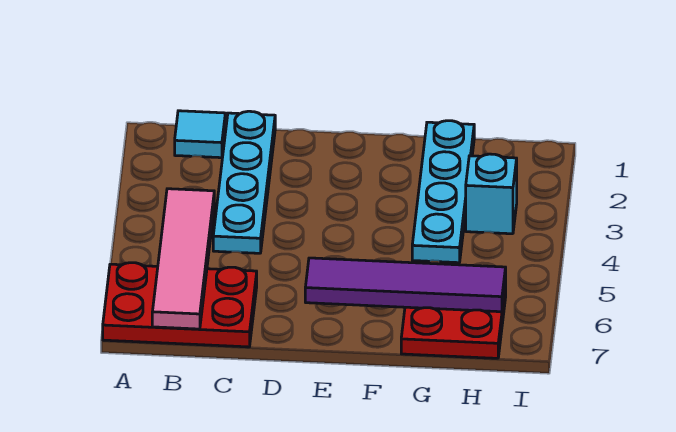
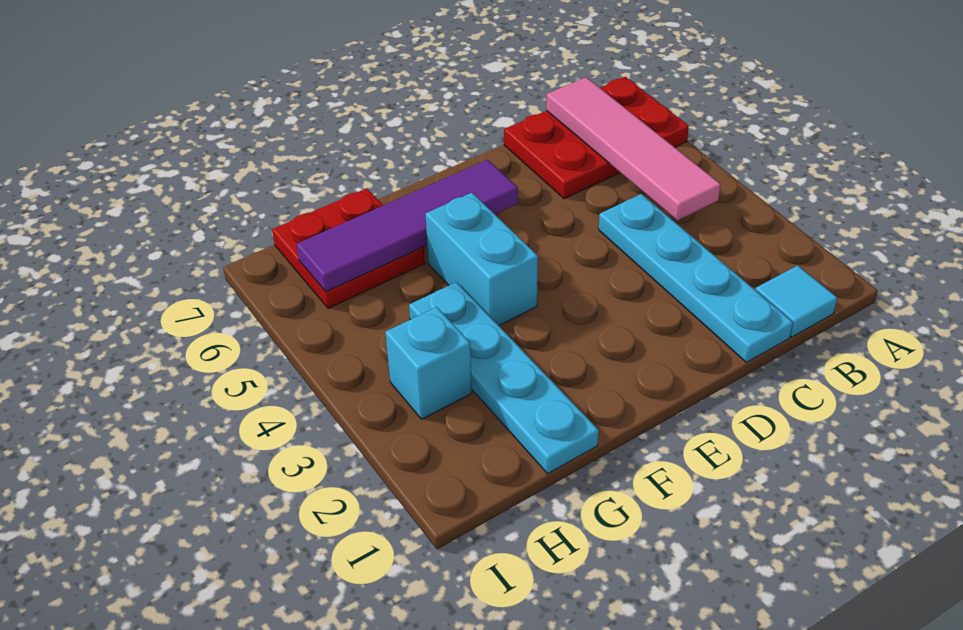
none -> cyan 1x2 brick [425,193,538,325]

